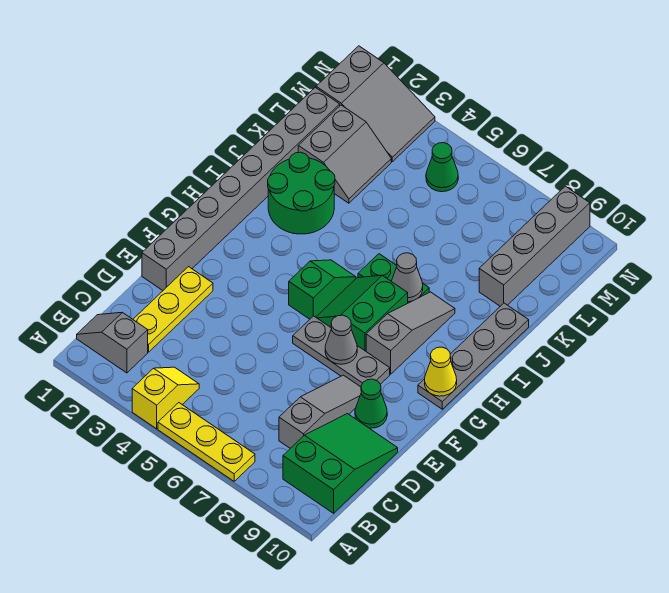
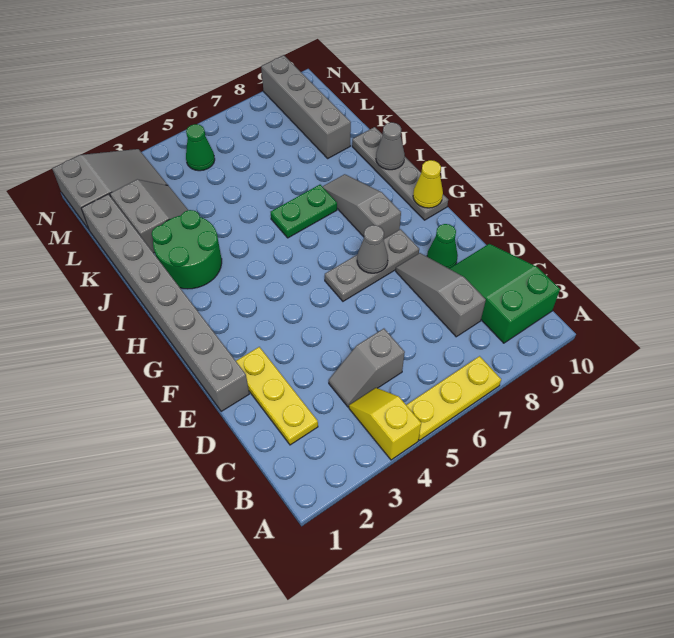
grey 1x2 slope [77,312,148,373] -> grey 1x2 slope moved to [329,329,405,407]
green 1x2 slope [289,260,356,319] -> none
green 2x2 slope [316,275,408,351] -> none
grey 1x1 cone [391,253,423,302] -> grey 1x1 cone moved to [376,122,405,170]

